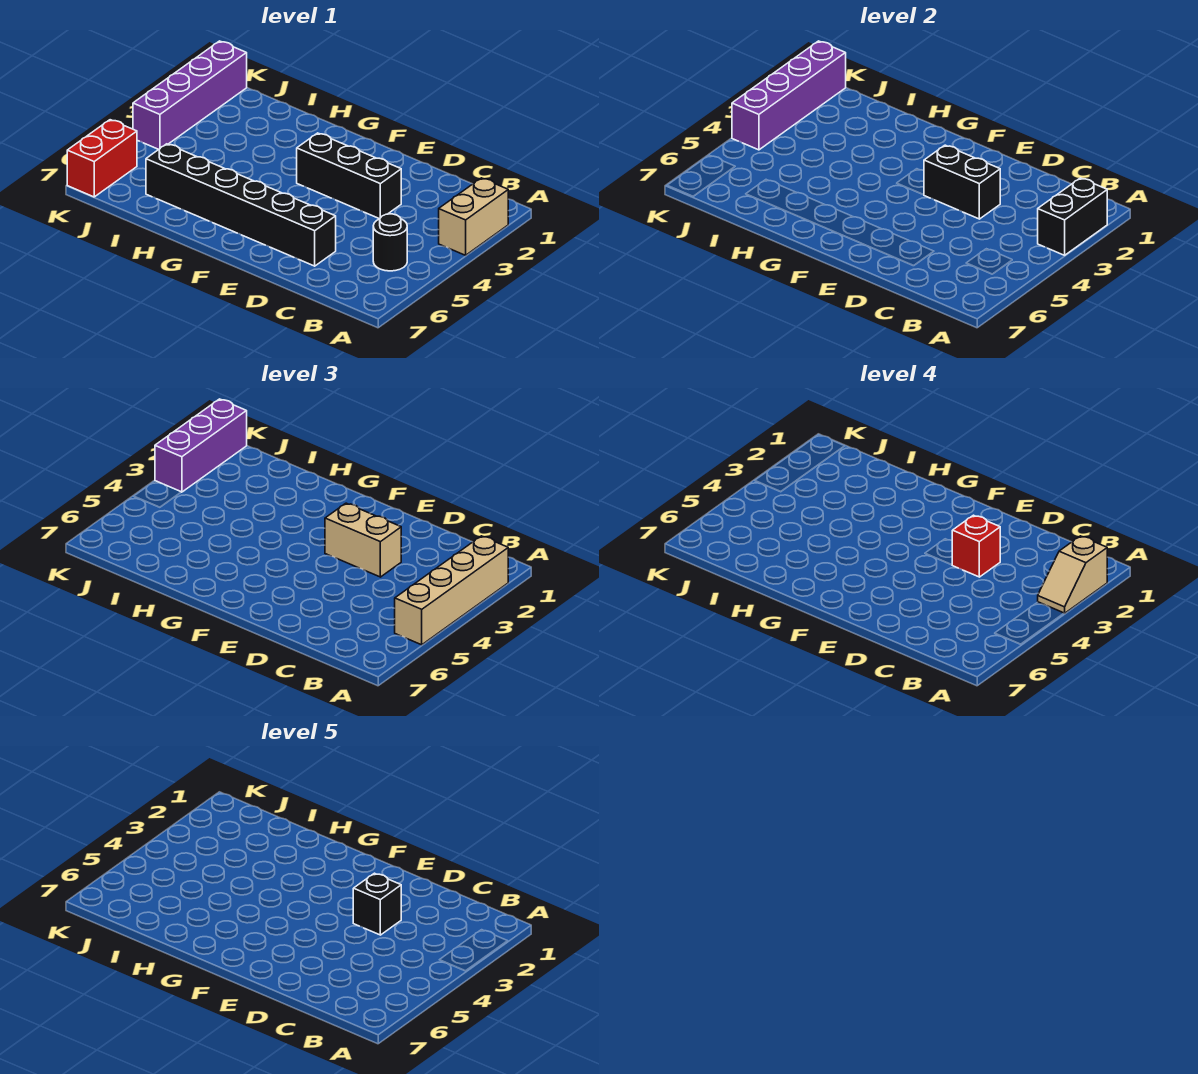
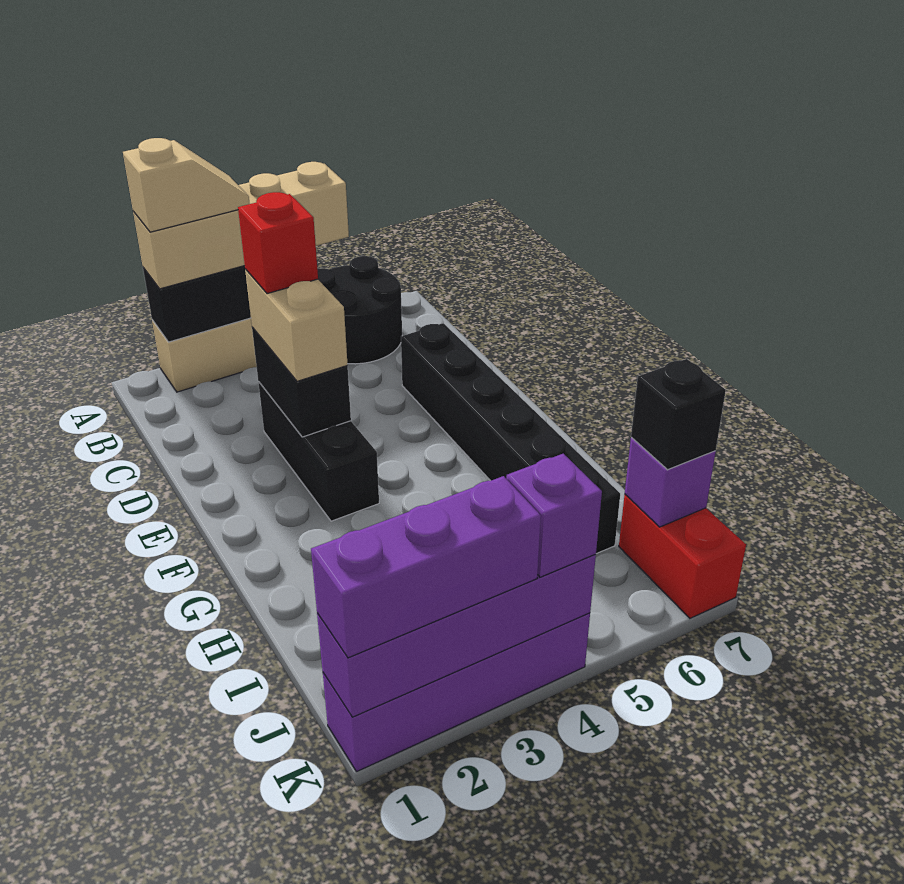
black 1x1 round brick [373,214,407,271] -> black 2x2 round brick [317,256,402,364]
black 1x1 brick [353,873,401,935] -> black 1x1 brick moved to [631,359,726,470]
none -> purple 1x1 brick [625,437,716,527]
none -> purple 1x1 brick [506,454,602,577]
red 1x2 brick [67,120,137,197] -> red 1x2 brick turned to [619,495,746,618]

